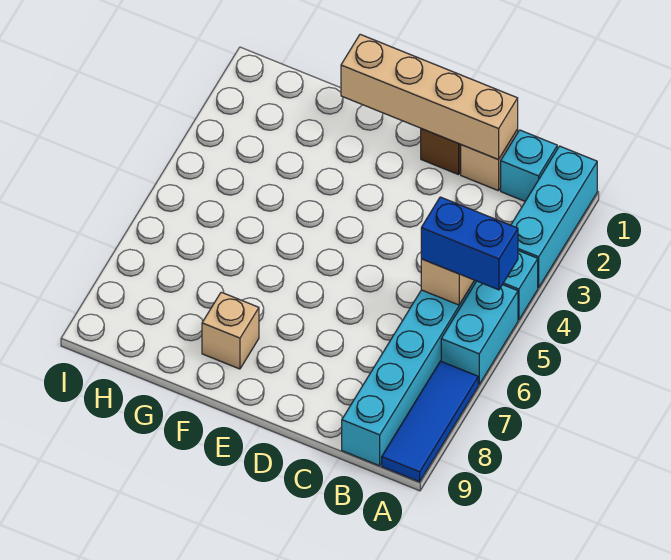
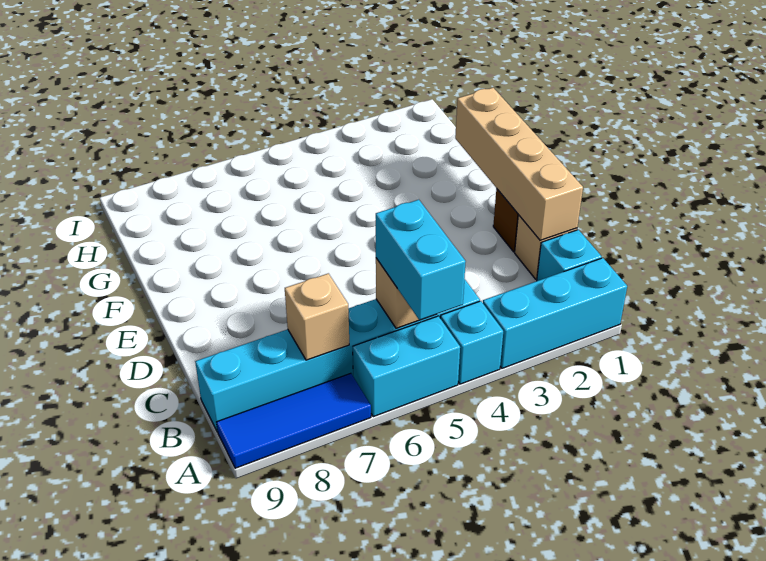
blue 1x2 brick [421,197,518,290] -> cyan 1x2 brick [376,200,466,320]
tan 1x1 brick [202,292,259,369] -> tan 1x1 brick moved to [285,273,349,360]

